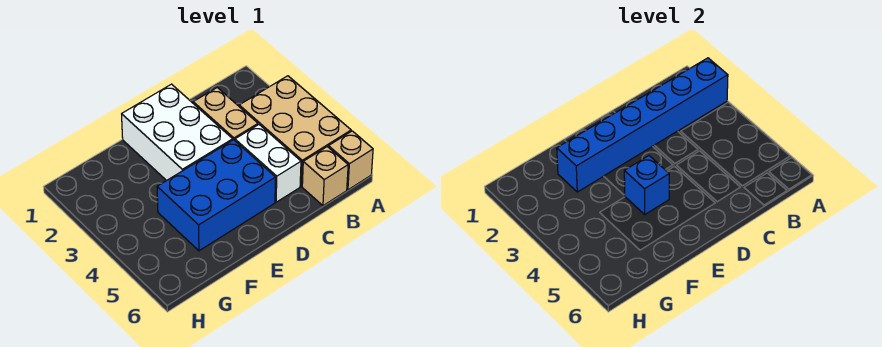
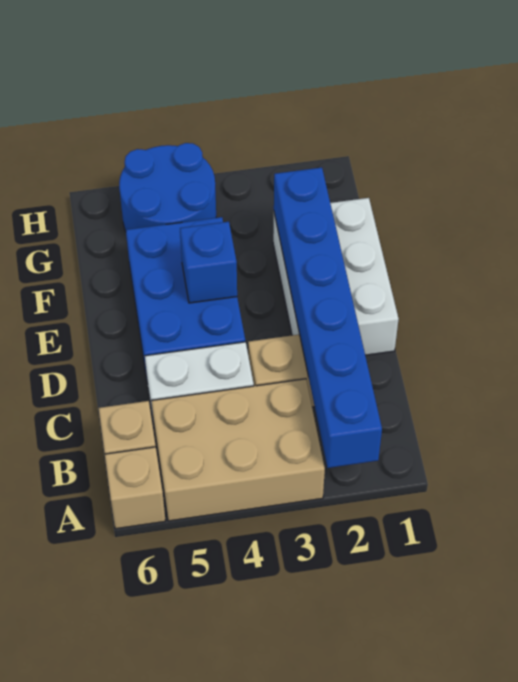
white 2x3 brick [122,84,233,181] -> white 2x3 brick turned to [273,198,399,355]
none -> blue 2x2 round brick [119,143,216,231]

